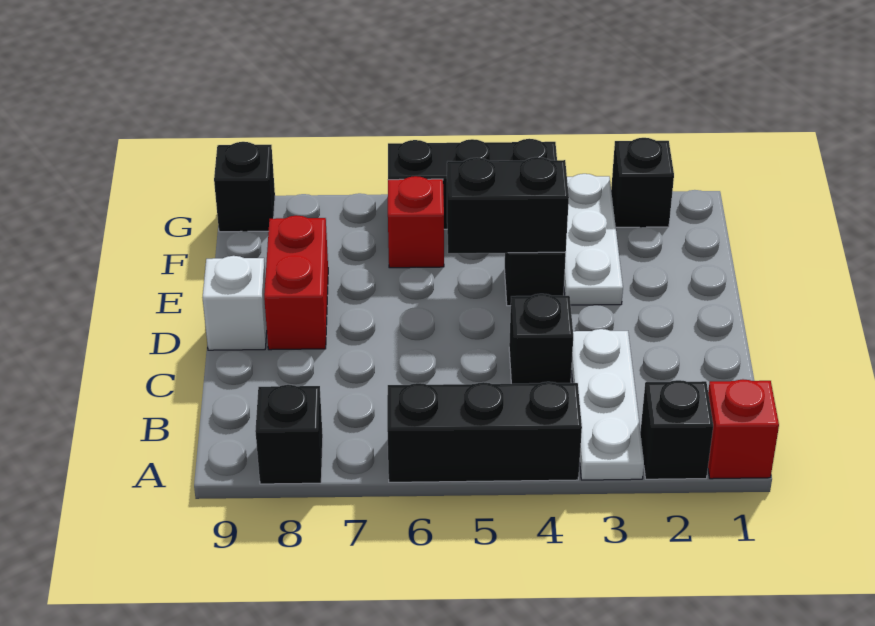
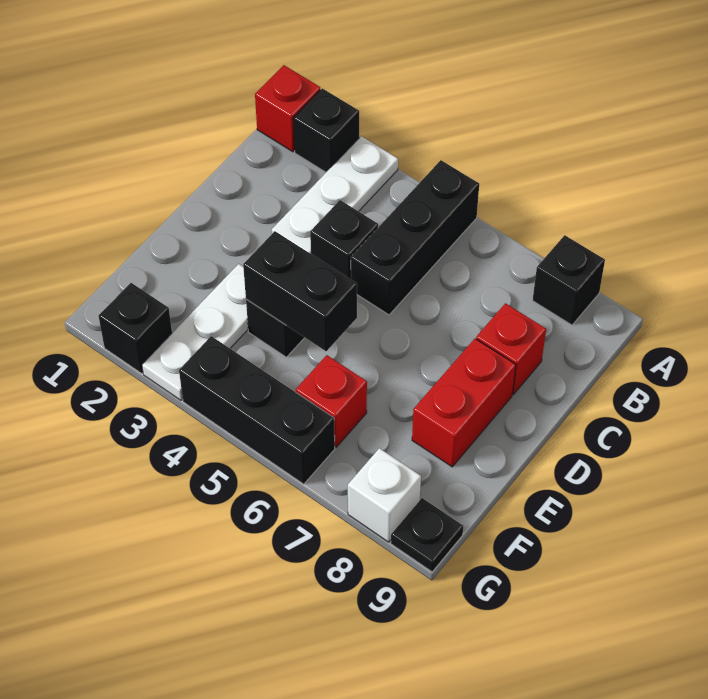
black 1x3 brick [387,382,582,482] -> black 1x3 brick turned to [351,160,479,315]
none -> red 1x1 brick [476,303,546,394]
white 1x1 brick [203,256,267,350] -> white 1x1 brick moved to [348,448,421,542]
black 1x1 brick [214,142,275,232] -> black 1x1 plate [391,498,463,572]

